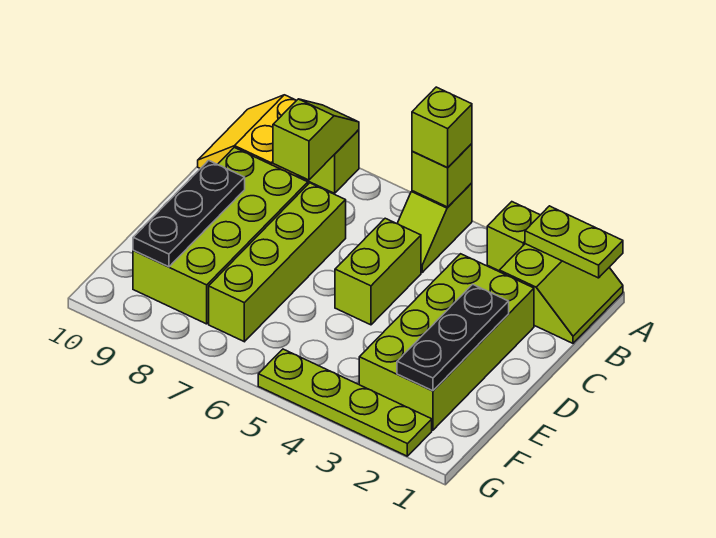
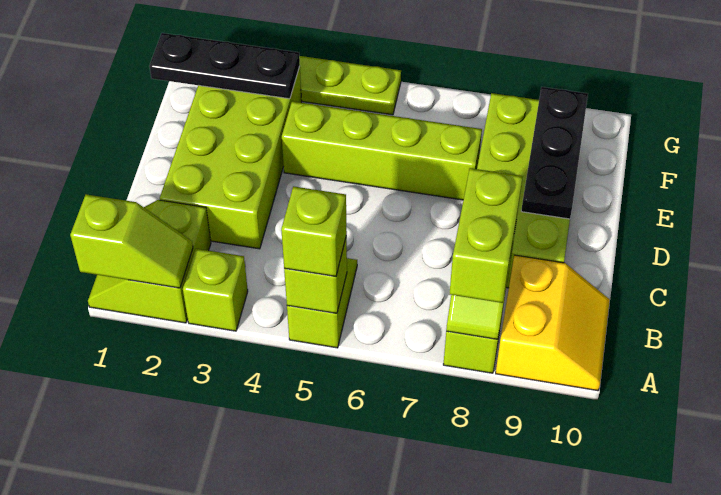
lime 1x2 plate [525,206,623,278] -> lime 1x2 slope [70,194,193,288]
lime 1x2 brick [335,218,421,325] -> lime 1x2 brick moved to [450,168,523,303]
lime 1x4 brick [209,183,346,342] -> lime 1x4 brick turned to [282,101,482,200]
black 1x3 plate [397,284,509,391] -> black 1x3 plate turned to [149,33,300,99]

